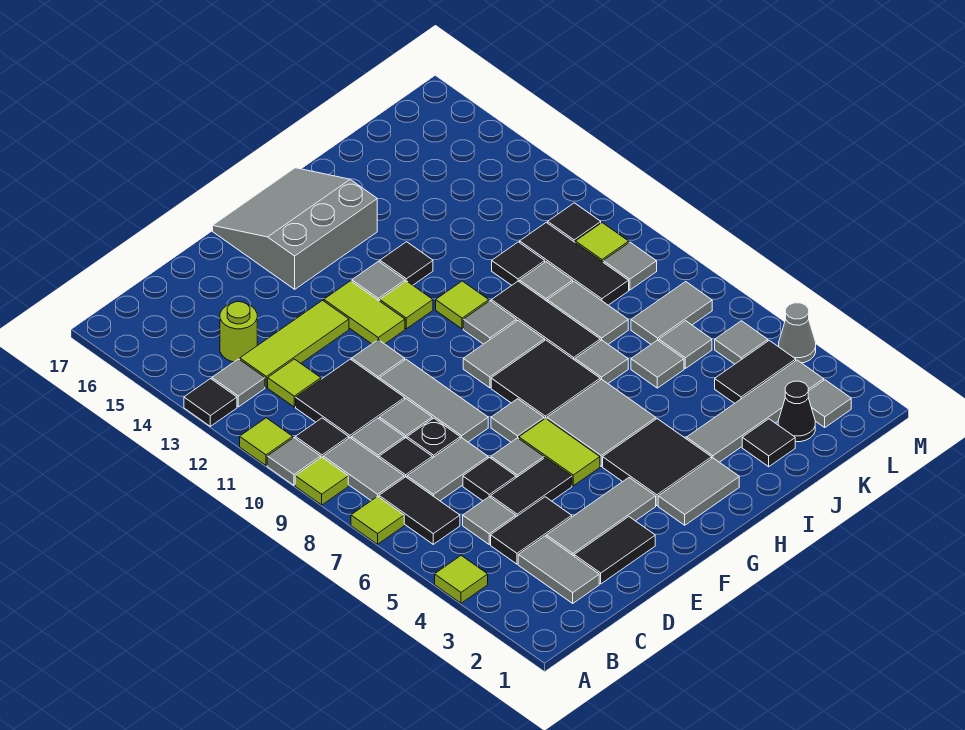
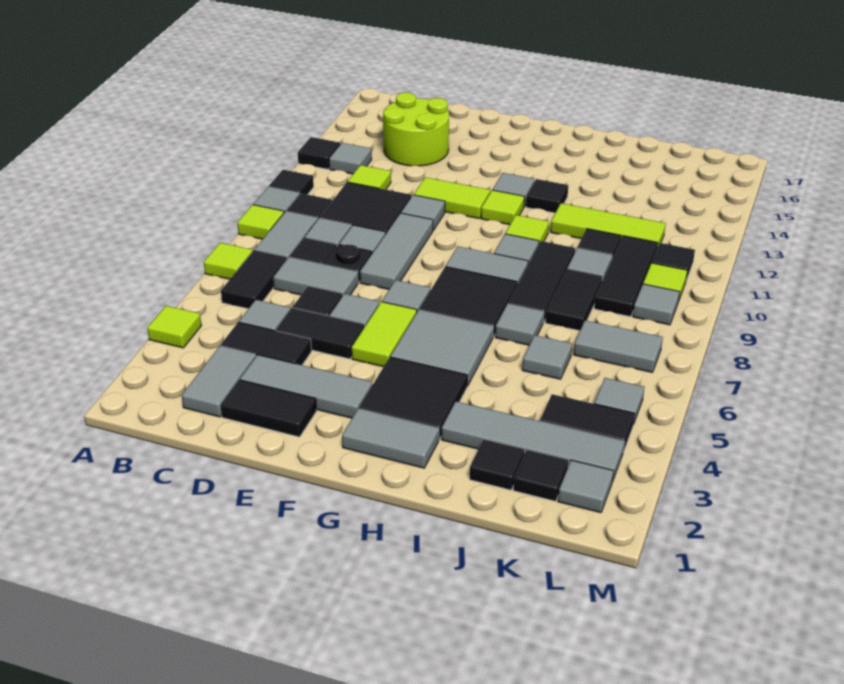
lime 1x1 tile [240,418,293,466] -> black 1x1 tile [269,170,314,195]
lime 1x3 tile [240,300,349,387] -> lime 1x3 tile moved to [551,203,666,247]
lime 1x1 round brick [220,302,257,362] -> lime 2x2 round brick [383,93,449,166]
lime 1x2 tile [324,281,405,344] -> lime 1x2 tile turned to [414,177,490,218]
grey 3x3 slope [213,168,377,289] -> none
grey 1x2 tile [547,281,628,344] -> black 1x2 tile [545,269,603,331]
black 1x1 cone [778,381,815,442] -> black 1x1 tile [513,450,569,501]
grey 1x1 tile [659,321,712,368] -> none
grey 1x1 cone [779,303,816,363] -> none

